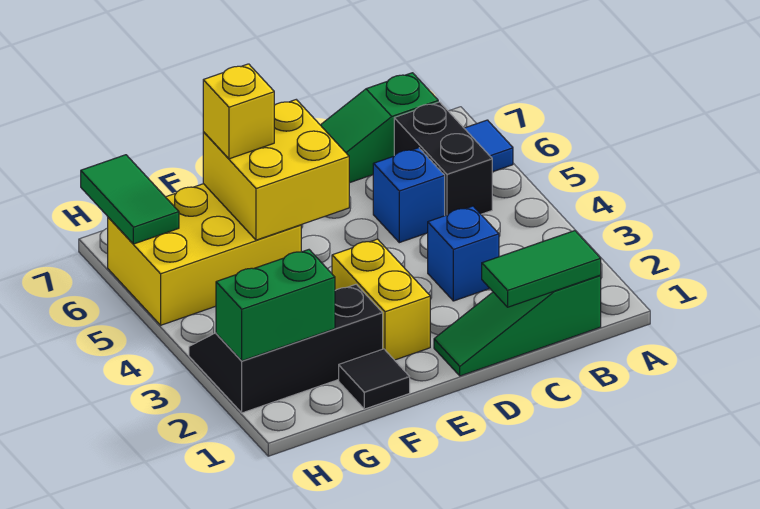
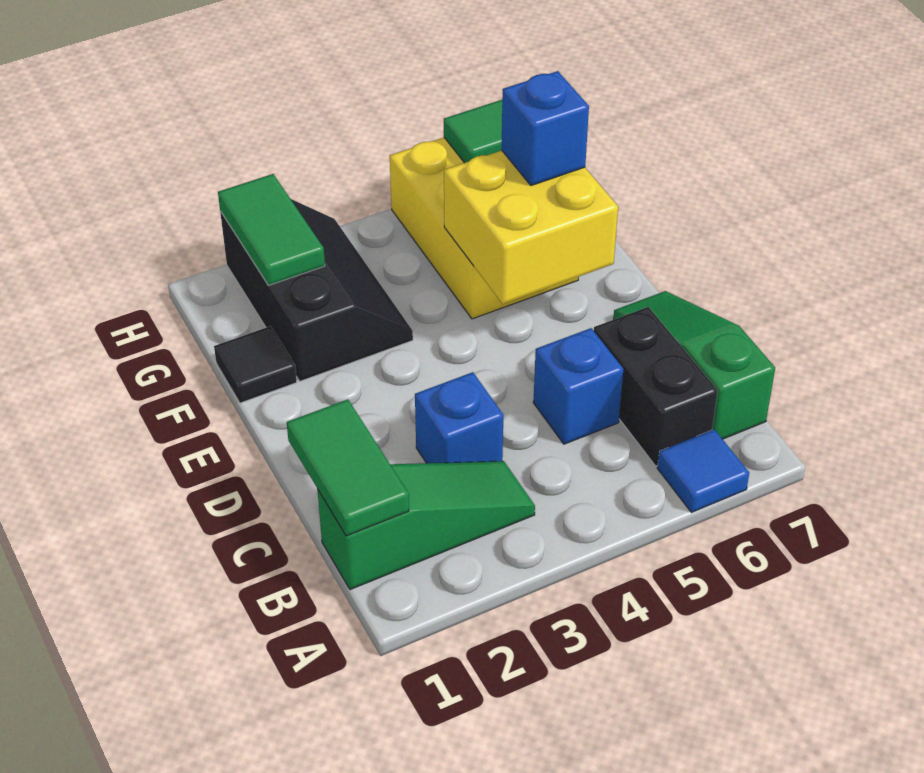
green 1x3 slope [434,275,601,376] -> green 1x3 slope turned to [317,461,535,590]
black 1x2 brick [394,102,492,216] -> black 1x2 brick turned to [594,307,718,466]
yellow 1x2 brick [332,239,430,360] -> none
yellow 1x1 brick [203,64,274,159] -> blue 1x1 brick [501,71,589,186]
green 1x2 brick [216,250,335,361] -> green 1x2 tile [218,174,325,285]

